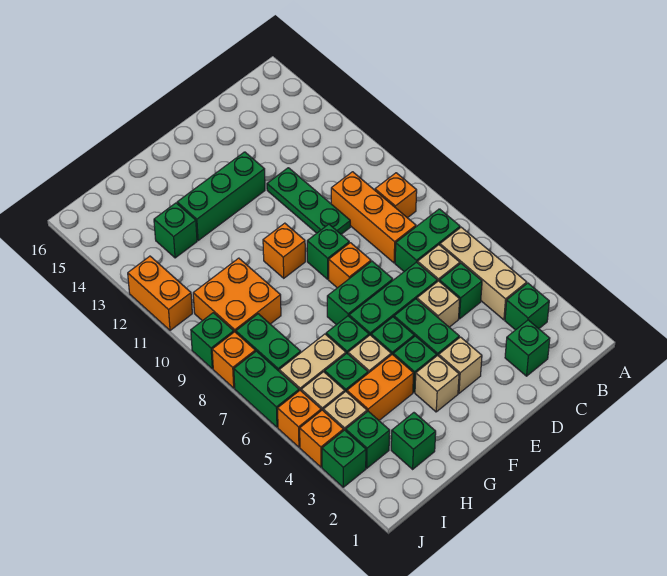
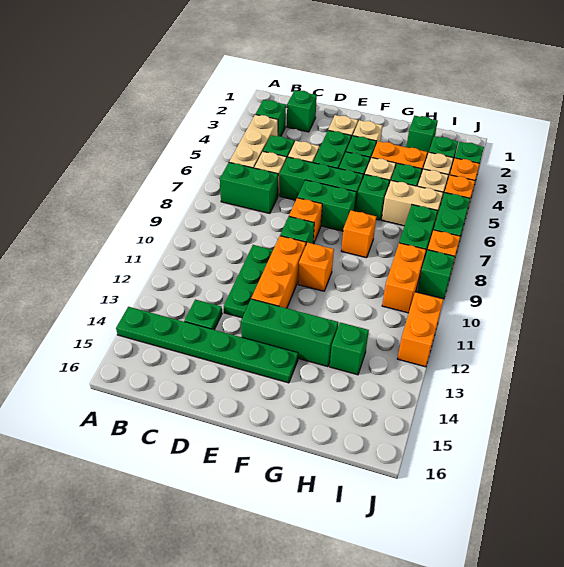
none -> green 1x6 plate [116,307,298,383]
orange 1x1 brick [375,173,417,218] -> orange 1x1 brick moved to [341,211,376,258]
orange 1x3 brick [331,172,416,263] -> orange 1x3 brick moved to [251,236,306,308]
none -> green 1x1 plate [184,299,222,330]
orange 2x2 brick [193,258,281,332] -> orange 1x2 brick [382,243,426,313]

